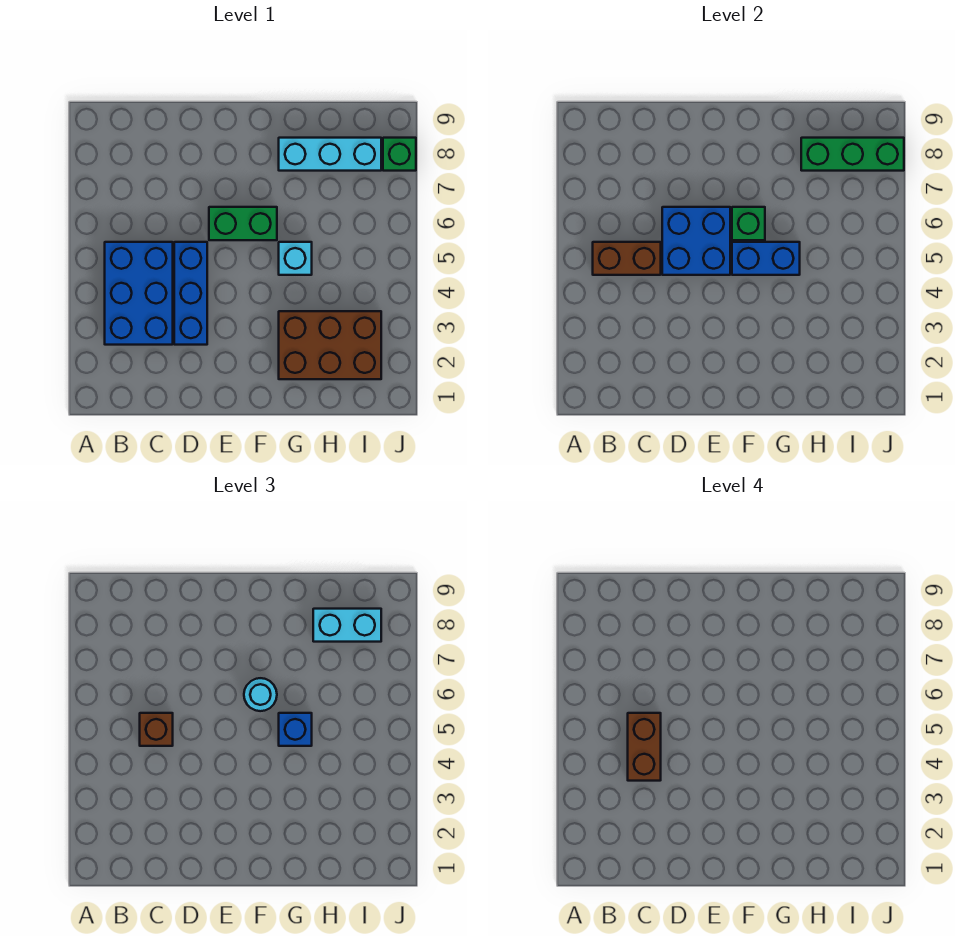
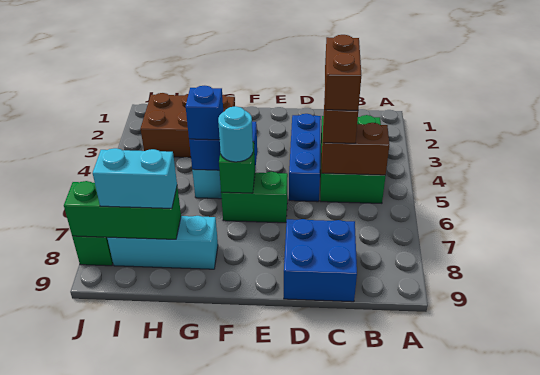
blue 2x3 brick [105,242,173,345] -> green 2x3 brick [320,115,386,203]
blue 2x2 brick [662,207,730,275] -> blue 2x2 brick moved to [284,219,357,302]

